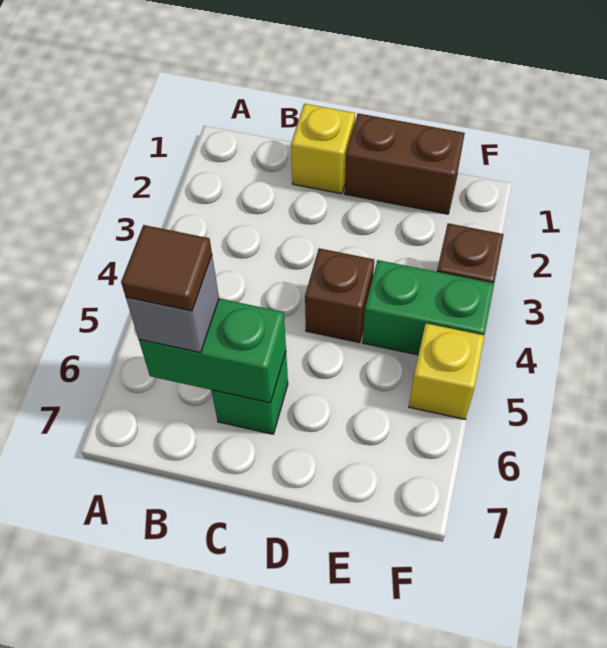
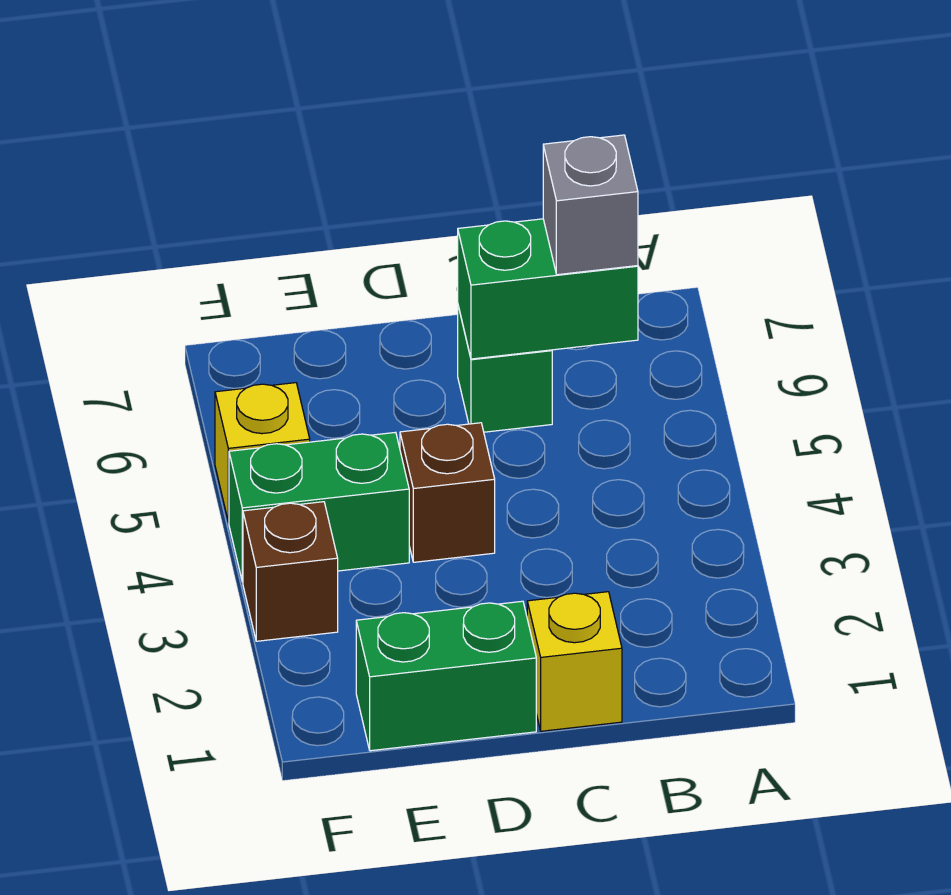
brown 1x1 tile [121,225,212,311] -> none
brown 1x2 brick [345,113,465,214] -> green 1x2 brick [356,601,536,751]

